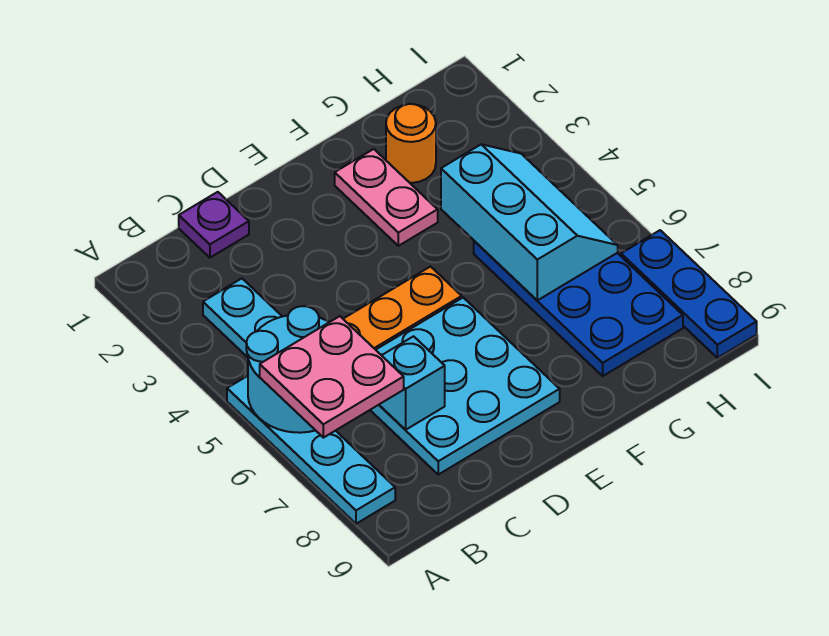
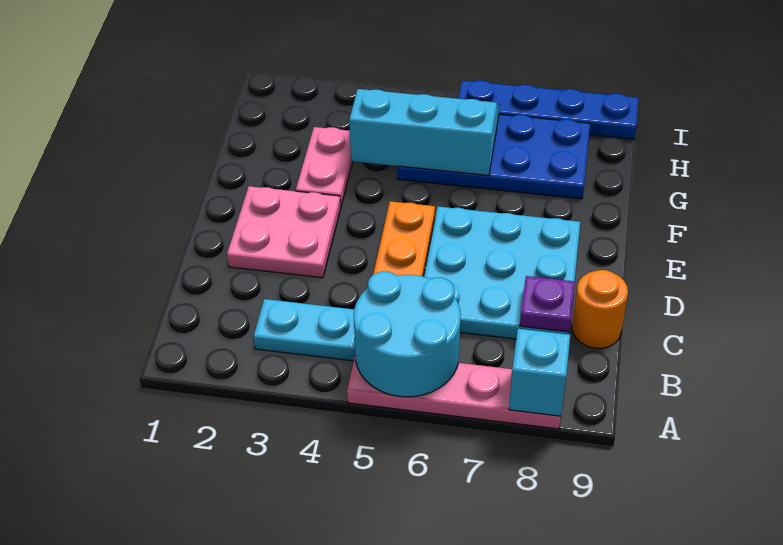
cyan 1x4 plate [227,376,395,524] -> pink 1x4 plate [347,356,561,429]
pink 2x2 plate [260,316,404,438] -> pink 2x2 plate moved to [227,186,341,278]
purple 1x1 plate [179,192,249,258] -> purple 1x1 plate moved to [520,276,575,332]
cyan 1x1 brick [379,336,445,430] -> cyan 1x1 brick moved to [509,329,570,416]
pink 1x2 plate [335,149,438,246] -> pink 1x2 plate turned to [296,127,353,206]
orange 1x1 round brick [386,104,436,183] -> orange 1x1 round brick moved to [572,270,628,348]
blue 1x3 plate [621,230,757,358] -> blue 1x4 plate [458,80,639,139]

